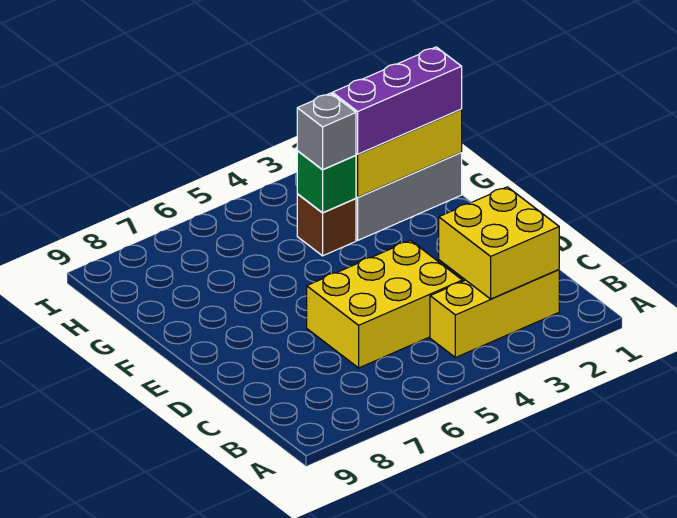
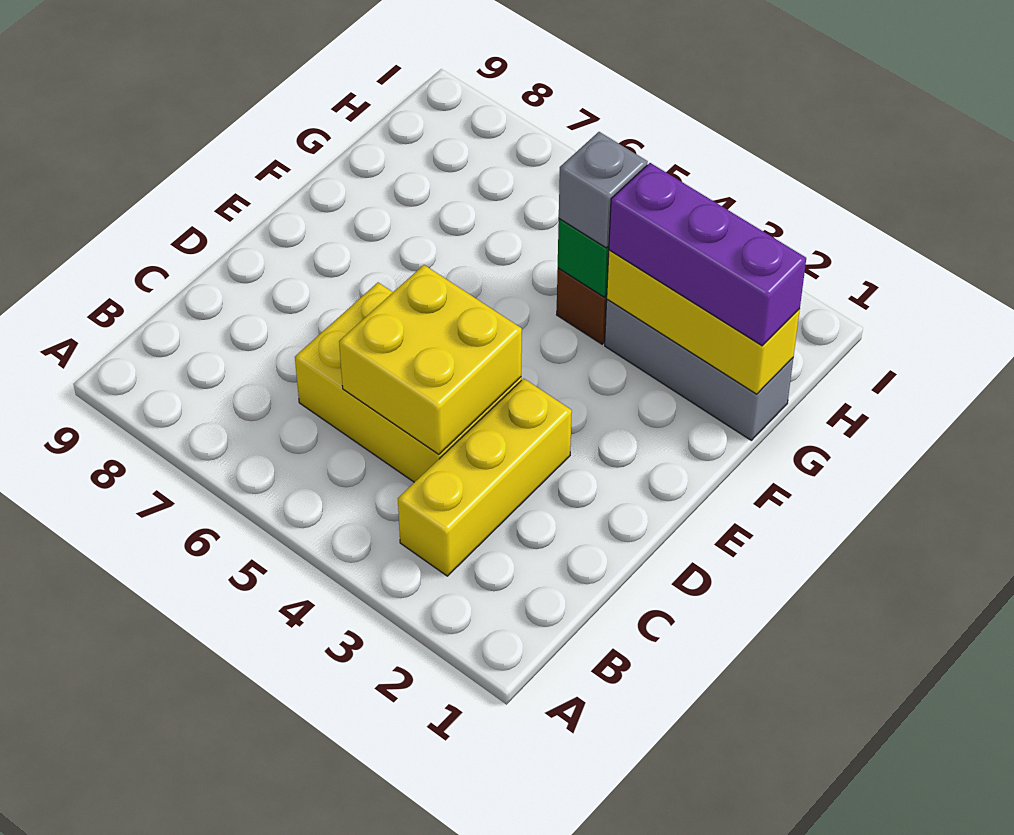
yellow 1x3 brick [430,270,559,358] -> yellow 1x3 brick turned to [398,379,572,576]
yellow 2x2 brick [439,187,559,299] -> yellow 2x2 brick moved to [339,265,522,454]

